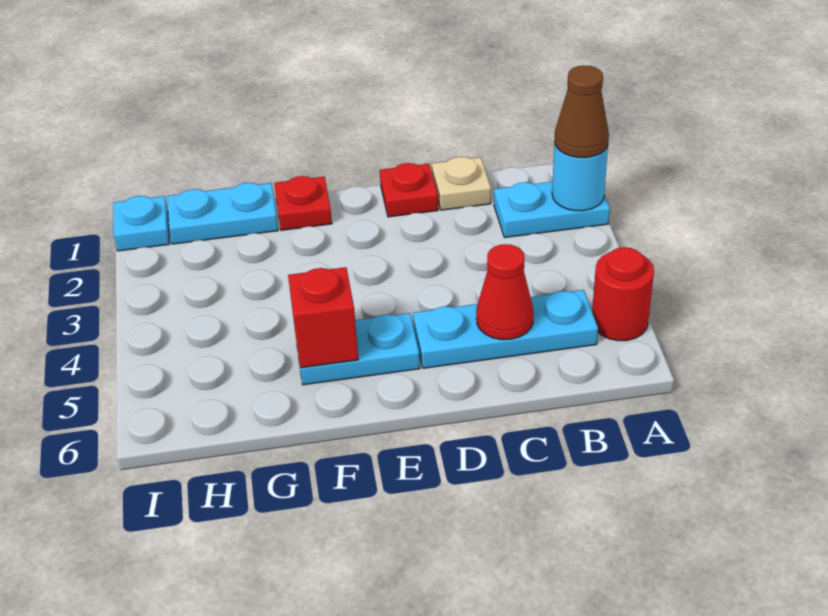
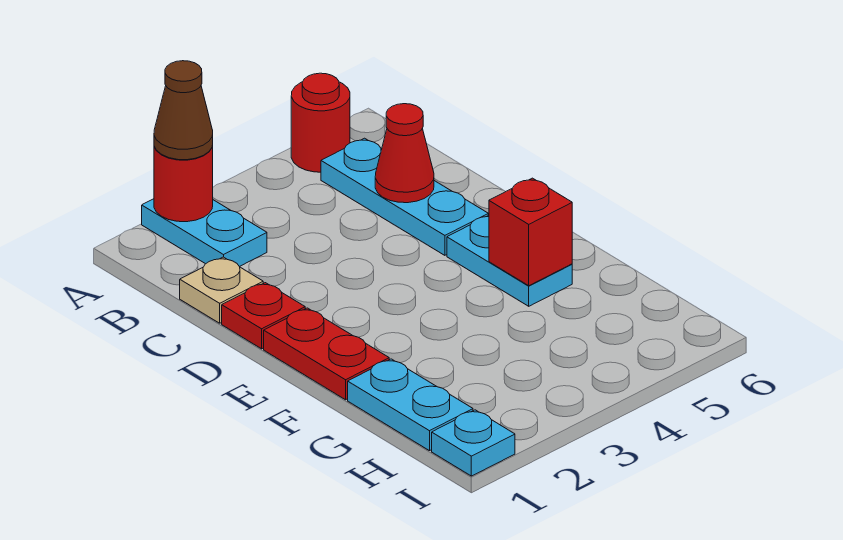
cyan 1x1 round brick [552,141,608,211] -> red 1x1 round brick [154,146,213,222]
red 1x1 plate [274,176,332,230] -> red 1x2 plate [264,308,389,400]

